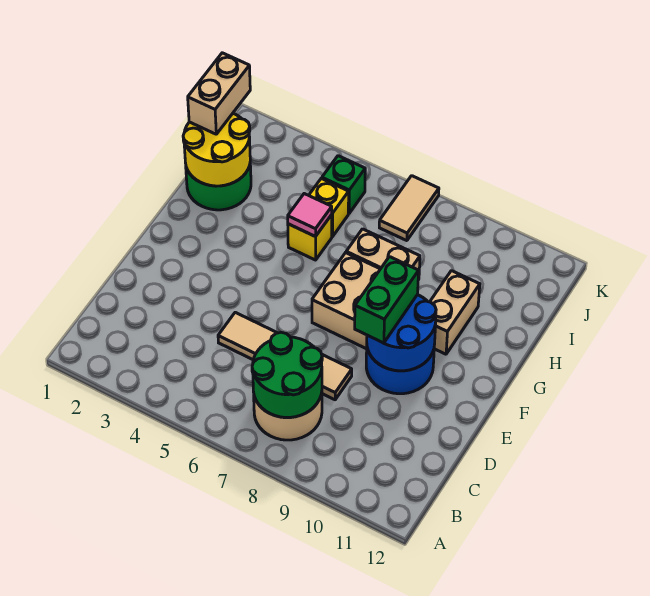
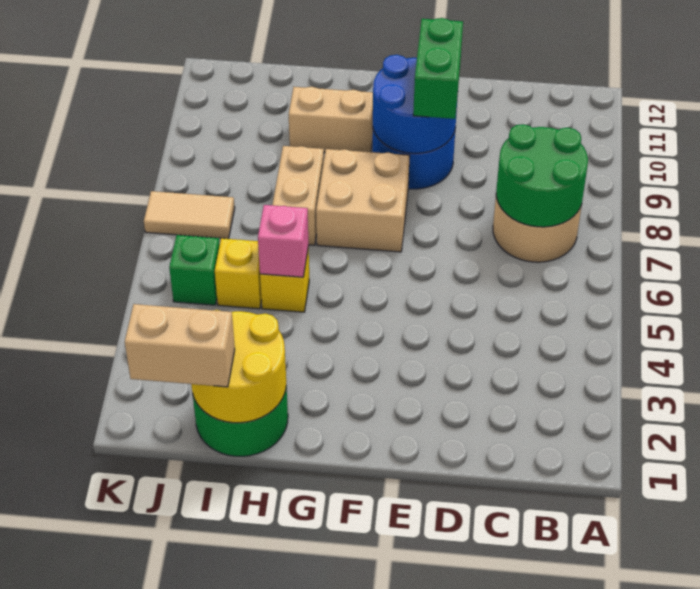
tan 1x4 tile [218,312,352,400] -> none
green 1x2 brick [355,257,419,343] -> green 1x2 brick turned to [413,18,463,119]
pink 1x1 tile [288,194,332,237] -> pink 1x1 brick [258,205,309,277]

